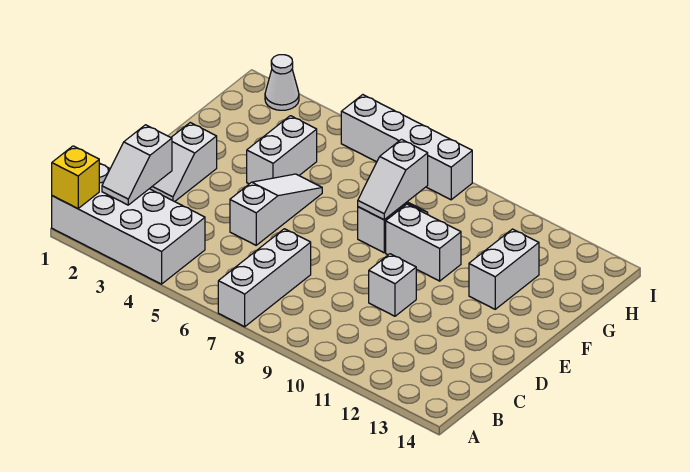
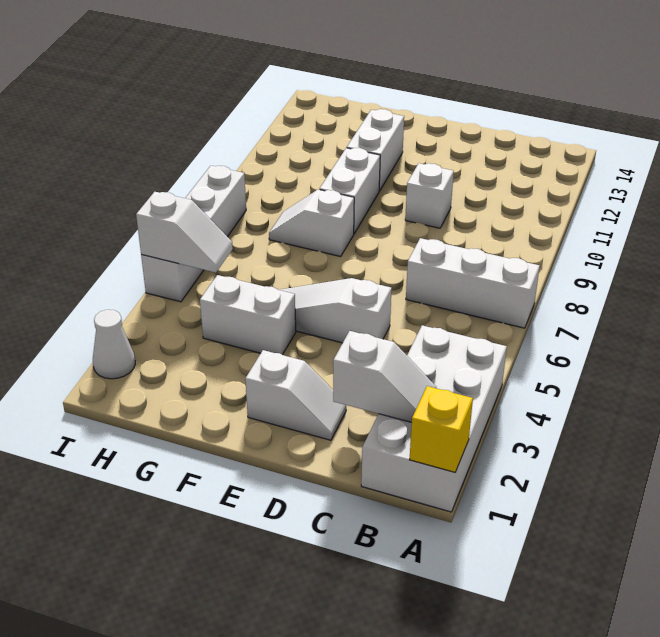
white 1x2 slope [358,139,428,220] -> white 1x2 slope moved to [136,192,233,273]
white 1x2 brick [469,229,539,309] -> white 1x2 brick turned to [347,109,404,191]

